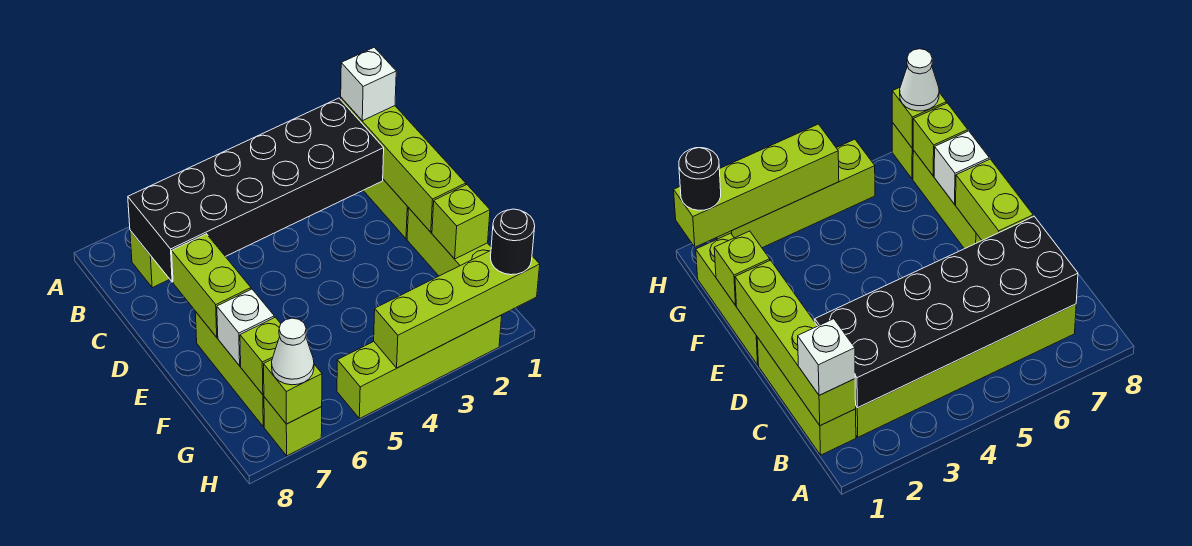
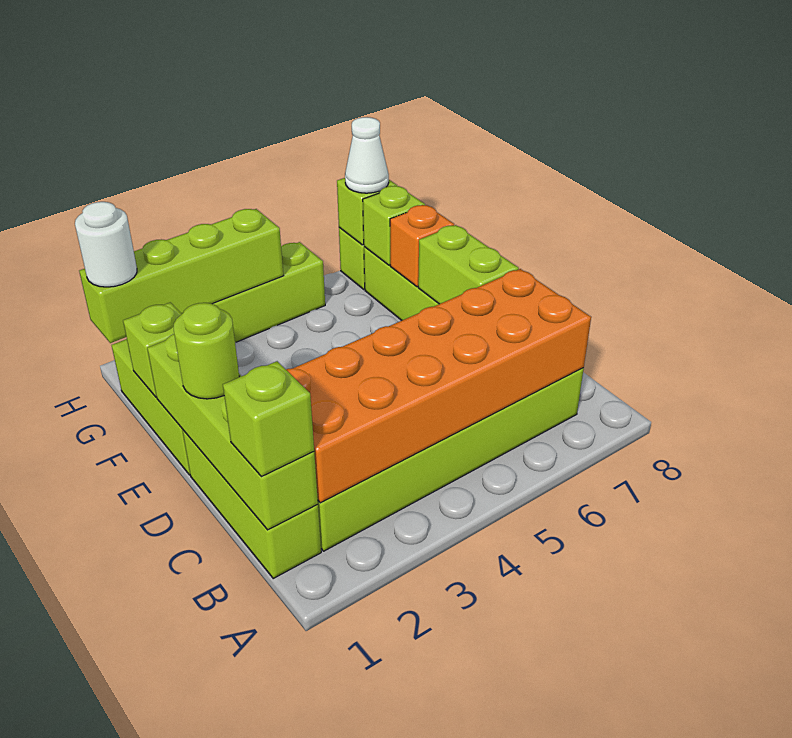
white 1x1 brick [341,47,396,121] -> lime 1x1 brick [223,361,314,477]
black 2x6 brick [128,98,384,282] -> orange 2x6 brick [286,269,591,503]
none -> lime 1x1 round brick [174,303,239,399]
white 1x1 brick [217,289,274,366] -> orange 1x1 brick [390,205,454,287]
black 1x1 round brick [491,209,535,275] -> white 1x1 round brick [75,202,137,287]

